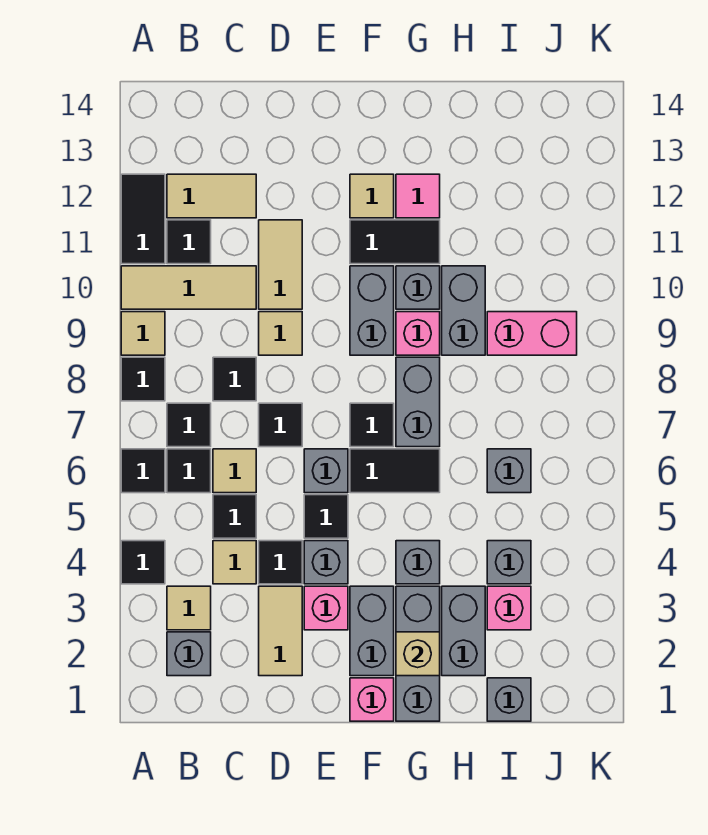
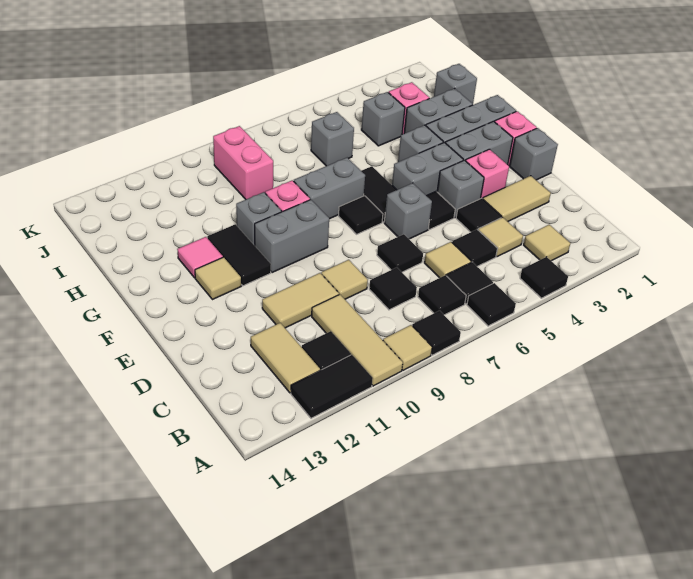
grey 1x1 brick [167,632,211,676] -> grey 1x1 brick moved to [510,128,558,180]
tan 1x1 brick [396,632,440,676] -> none
grey 1x2 brick [442,266,485,355] -> grey 1x2 brick moved to [392,142,463,196]

